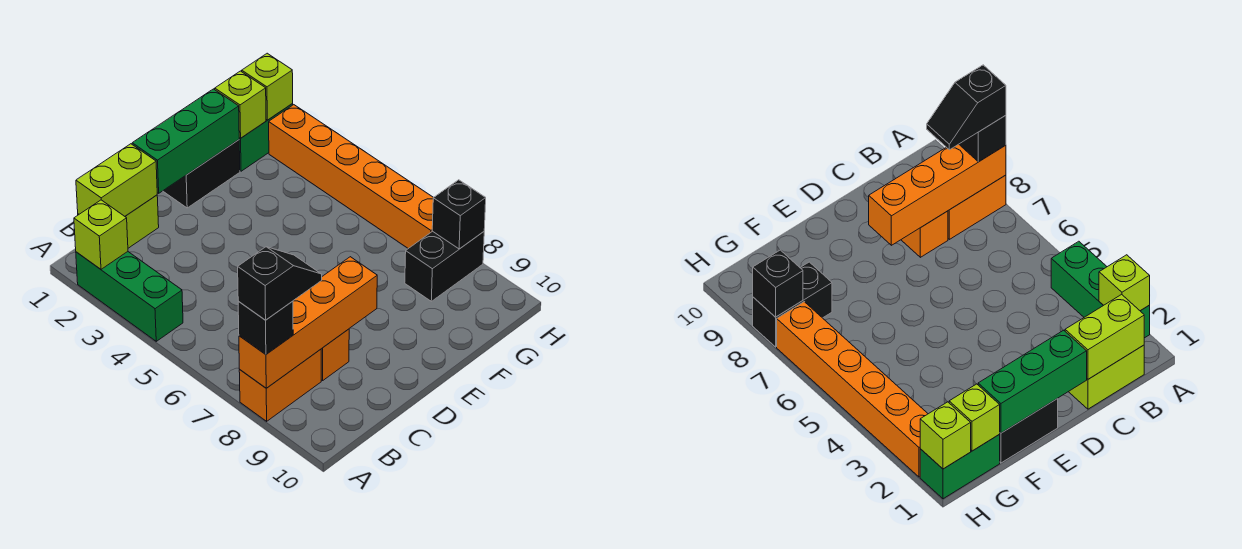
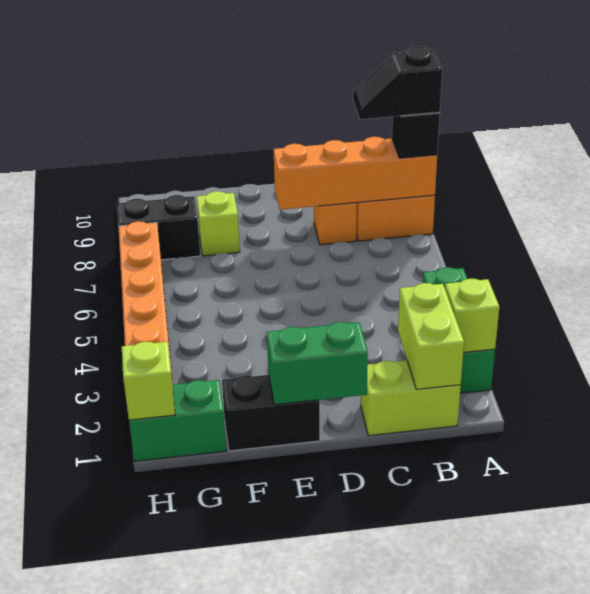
lime 1x2 brick [76,144,157,216] -> lime 1x2 brick turned to [398,283,464,389]
green 1x3 brick [132,89,239,193] -> green 1x2 brick [267,322,368,405]
lime 1x1 brick [215,71,266,138] -> lime 1x1 brick moved to [197,191,240,256]
black 1x1 brick [432,180,486,249] -> none

